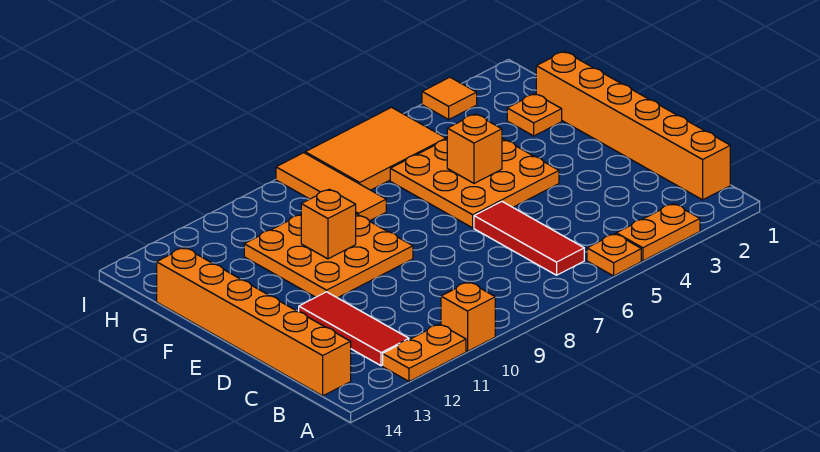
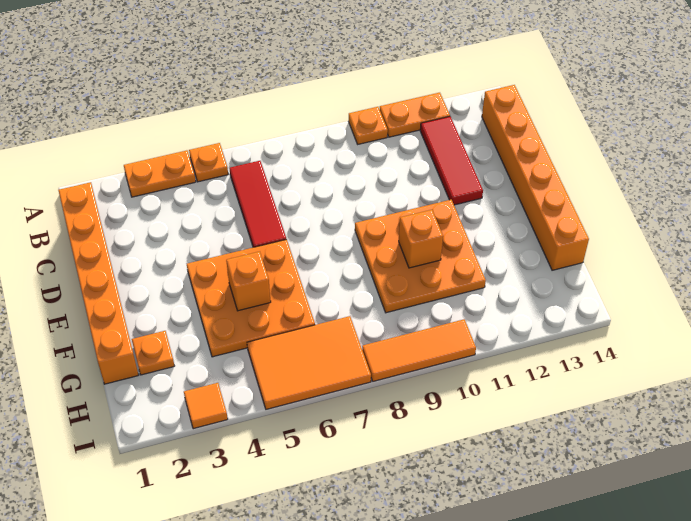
orange 1x1 brick [441,282,495,351] -> orange 1x1 plate [349,107,388,144]
orange 1x3 tile [276,153,386,221] -> orange 1x3 tile turned to [362,319,476,381]

